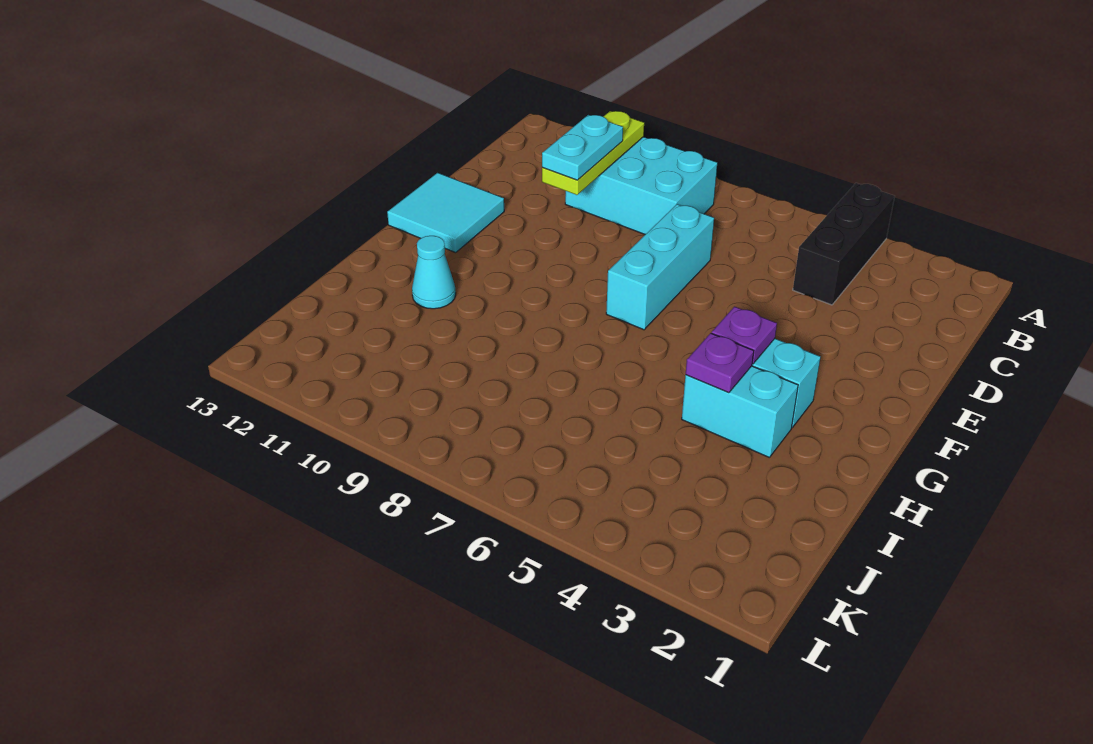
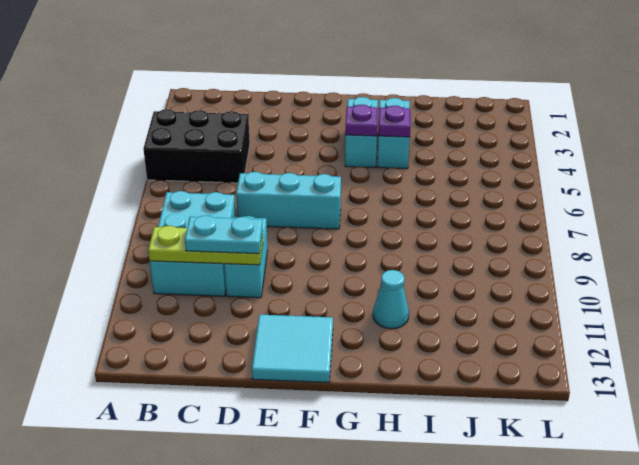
black 1x3 brick [793,183,895,305] -> black 2x3 brick [143,109,250,183]
none -> cyan 1x2 brick [224,216,268,298]

